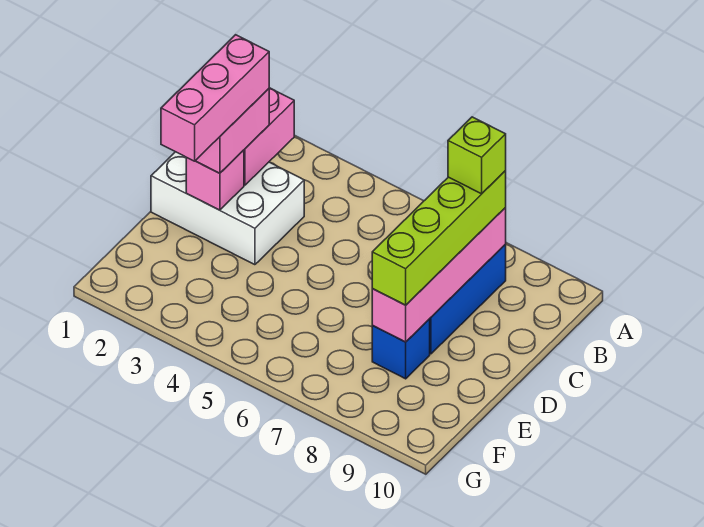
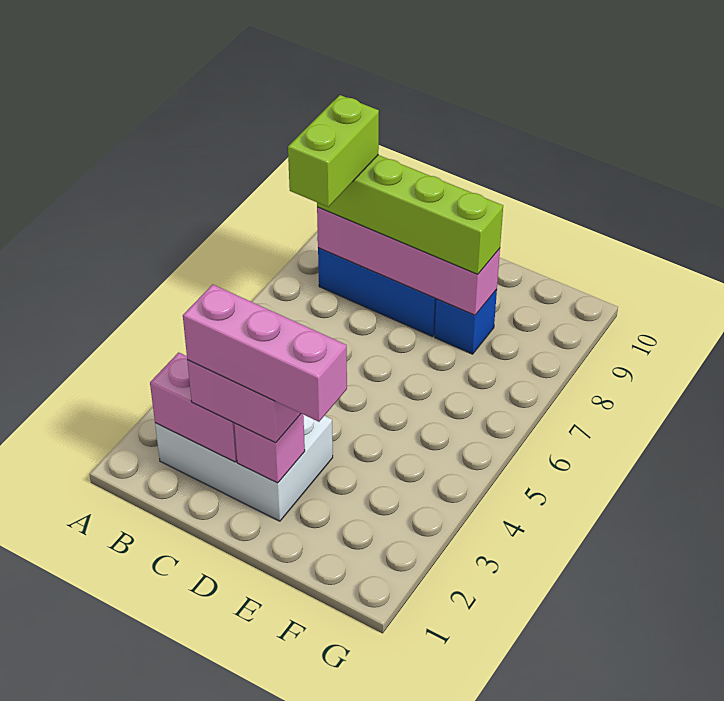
lime 1x1 brick [448,117,506,194] -> lime 1x2 brick [288,95,379,207]
white 2x3 brick [151,152,304,265] -> white 2x3 brick turned to [155,415,333,521]

